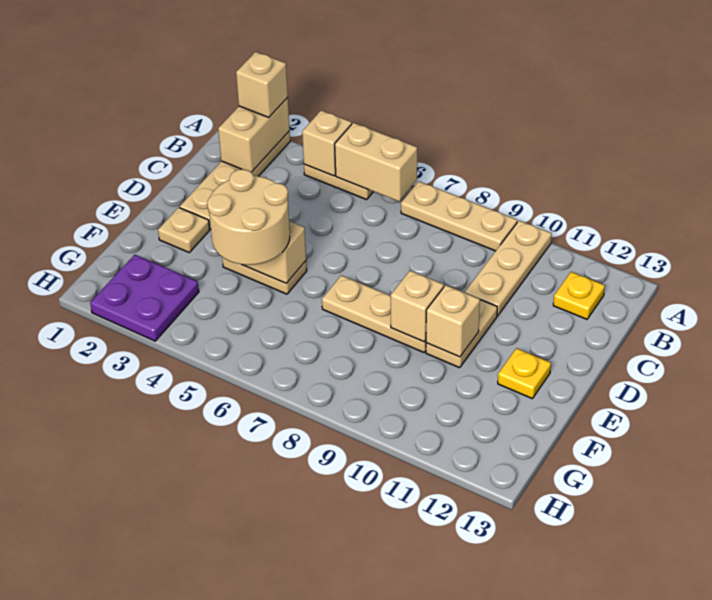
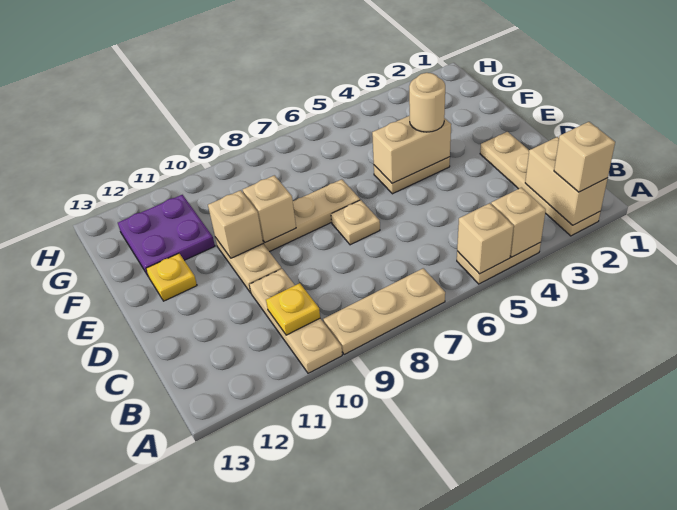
tan 1x2 brick [335,123,417,201] -> tan 1x1 brick [457,203,514,274]
yellow 1x1 plate [553,272,605,319] -> yellow 1x1 plate moved to [266,283,320,335]
tan 1x1 plate [158,207,210,252] -> tan 1x1 plate moved to [331,200,380,245]
tan 2x2 round brick [207,169,290,265] -> tan 1x1 round brick [409,73,445,132]
purple 2x2 plate [90,255,199,341] -> purple 2x2 plate moved to [118,195,215,275]

